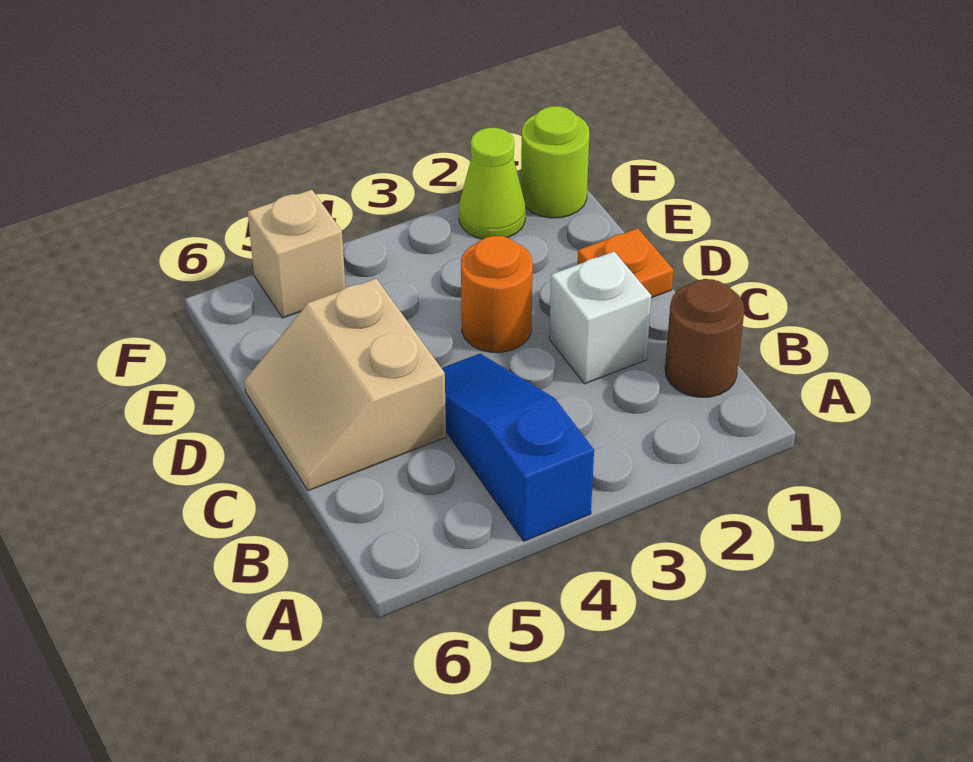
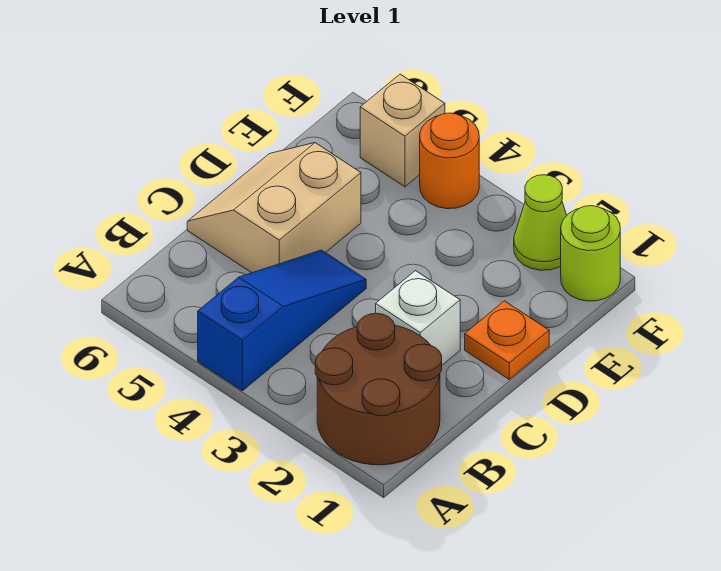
brown 1x1 round brick [665,279,744,397] -> brown 2x2 round brick [315,313,442,465]
orange 1x1 round brick [461,236,533,352] -> orange 1x1 round brick moved to [420,113,479,209]

